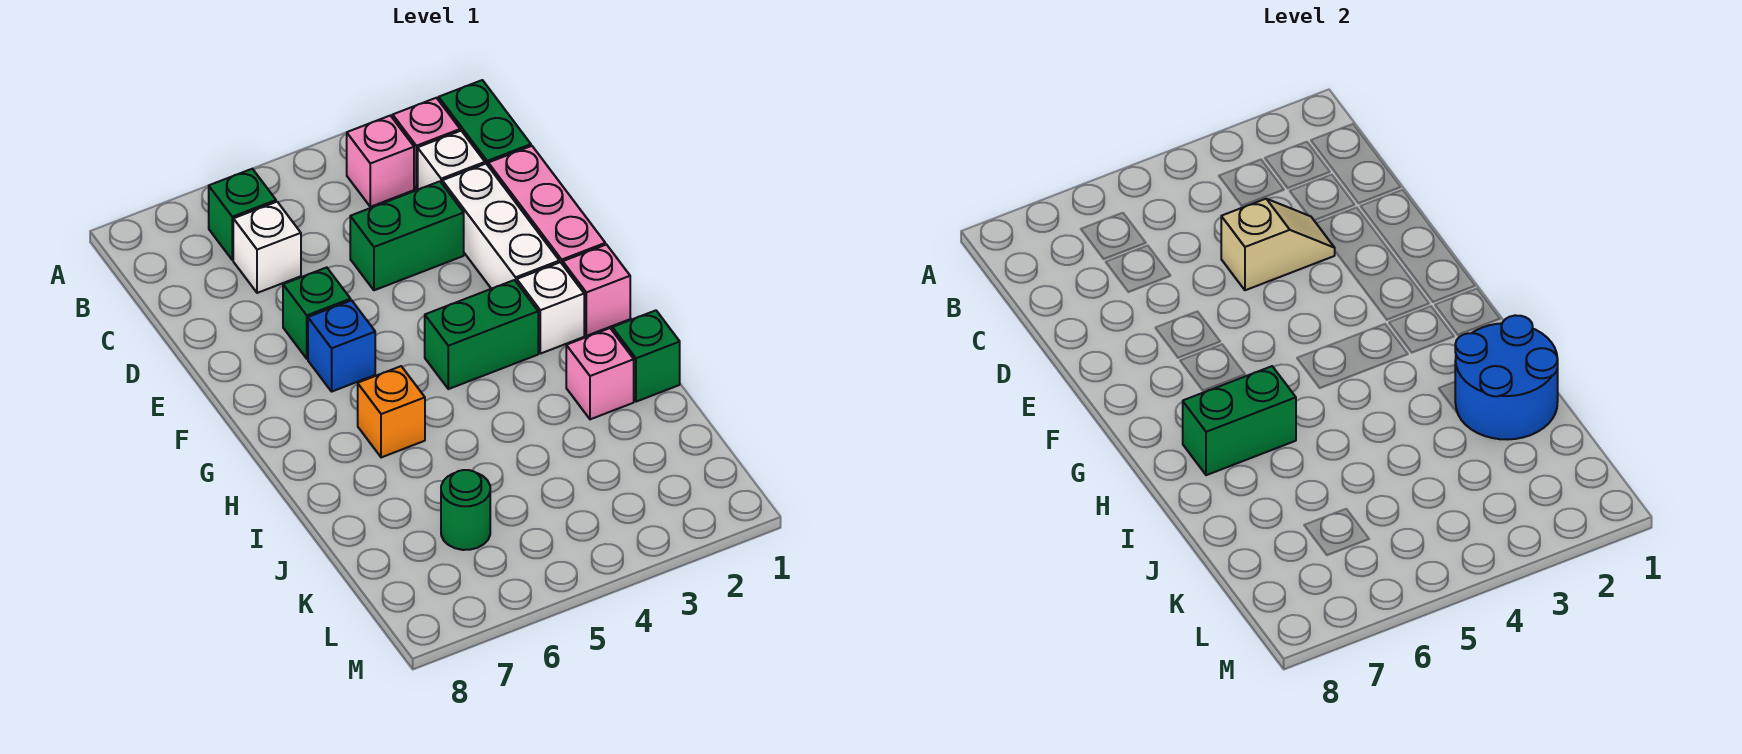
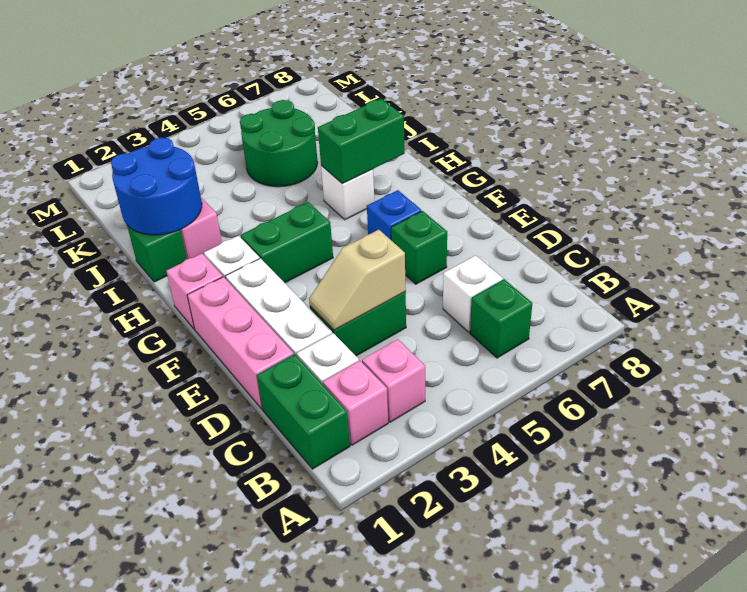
orange 1x1 brick [358,366,425,458] -> white 1x1 brick [321,166,375,220]
green 1x1 round brick [441,470,490,550] -> green 2x2 round brick [240,100,318,187]

